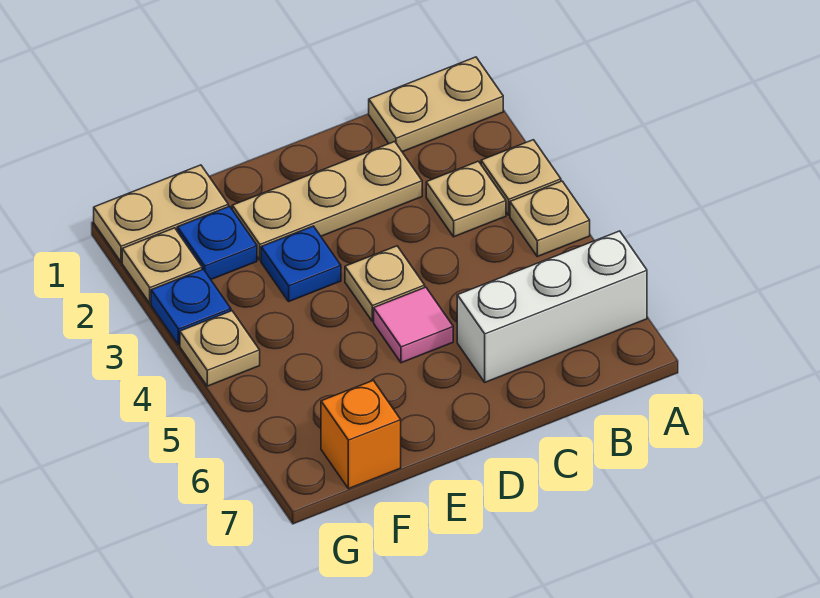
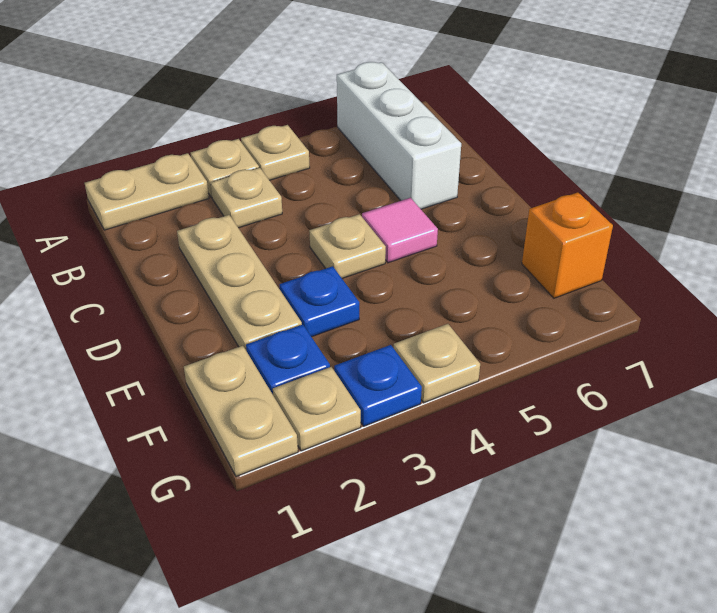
tan 1x2 plate [369,57,503,152] -> tan 1x2 plate turned to [85,153,209,230]

